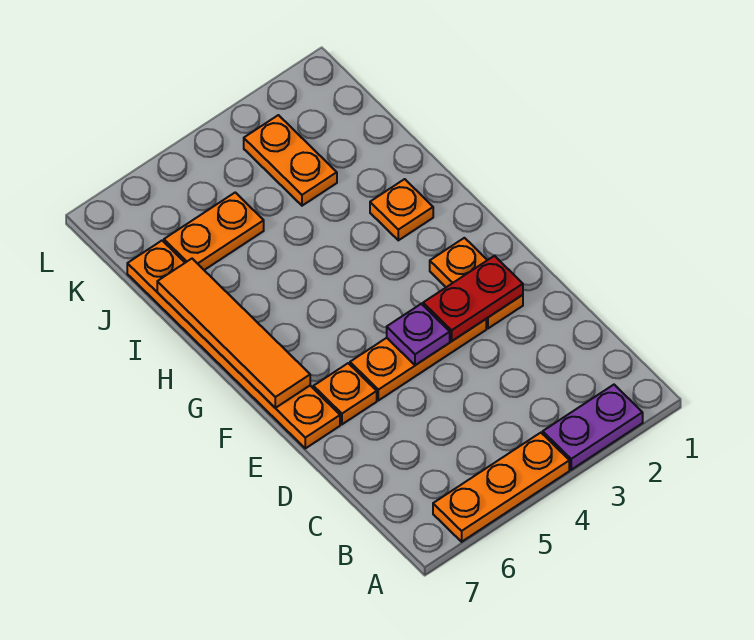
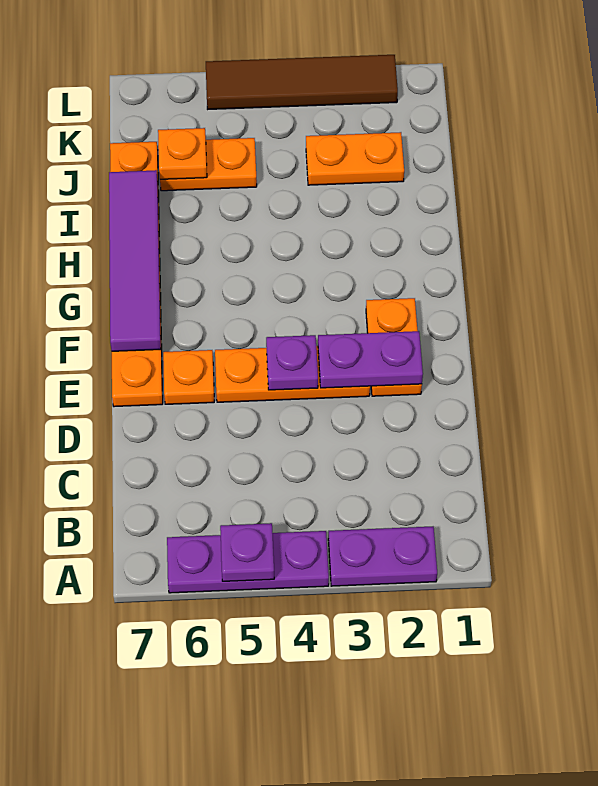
orange 1x3 plate [433,433,569,542] -> purple 1x3 plate [167,531,329,593]
none -> purple 1x1 plate [220,523,274,581]
red 1x2 plate [423,256,523,341] -> purple 1x2 plate [318,331,423,388]
orange 1x4 tile [157,259,310,408] -> purple 1x4 tile [109,170,161,351]
orange 1x1 plate [370,179,433,240] -> orange 1x1 plate moved to [158,128,207,179]
orange 1x2 plate [244,115,337,206] -> orange 1x2 plate turned to [306,132,404,185]
none -> brown 1x4 tile [206,55,398,109]

